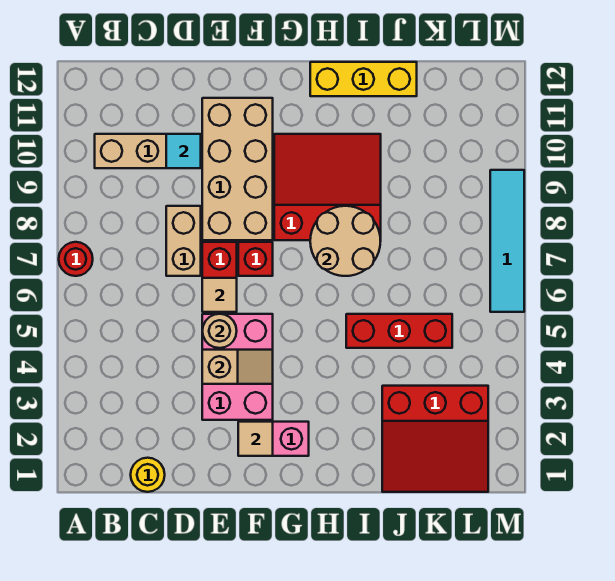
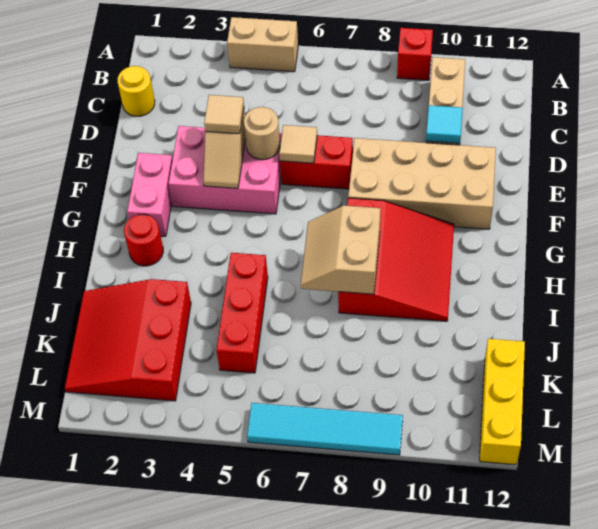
red 1x1 round brick [59,242,93,276] -> red 1x1 round brick moved to [124,214,163,266]
tan 1x2 brick [166,206,201,276] -> tan 1x2 brick moved to [227,17,298,72]
tan 1x1 tile [238,422,273,456] -> tan 1x1 tile moved to [204,95,244,134]
red 1x1 brick [238,242,273,276] -> red 1x1 brick moved to [397,28,433,80]
tan 2x2 round brick [310,206,381,276] -> tan 2x2 slope [301,205,380,294]
yellow 1x3 brick [310,62,417,96] -> yellow 1x3 brick moved to [480,339,525,465]

